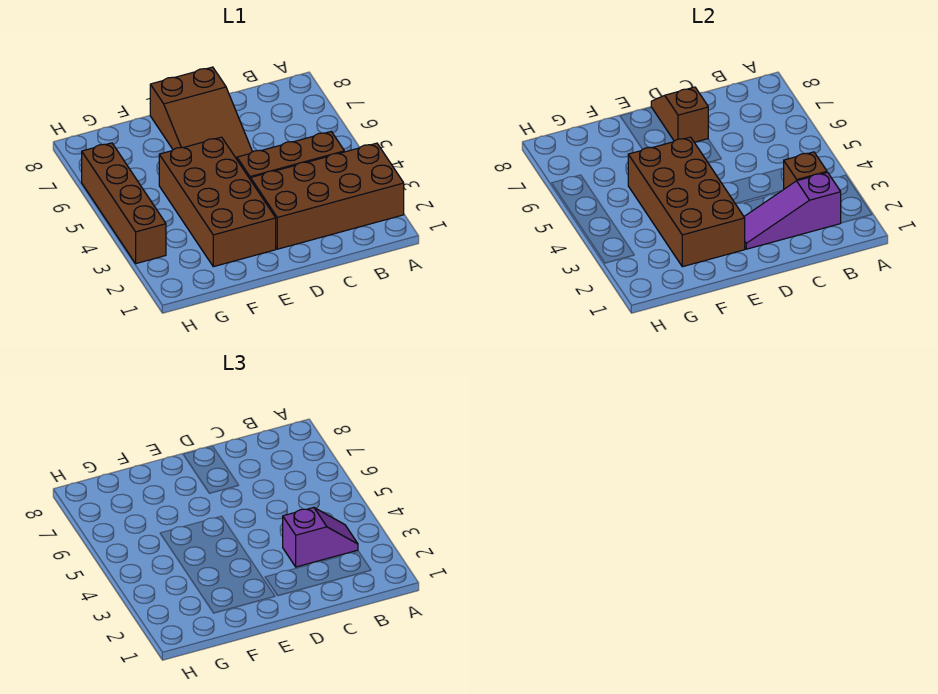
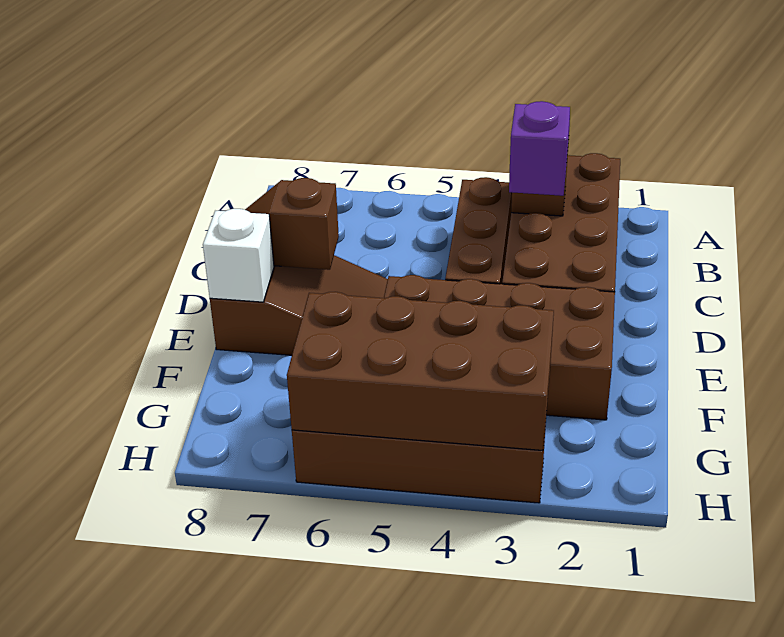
purple 1x3 slope [744,172,841,249] -> none
brown 2x4 brick [628,137,745,267] -> brown 2x4 brick moved to [287,292,554,451]
none -> white 1x1 brick [203,209,274,302]

